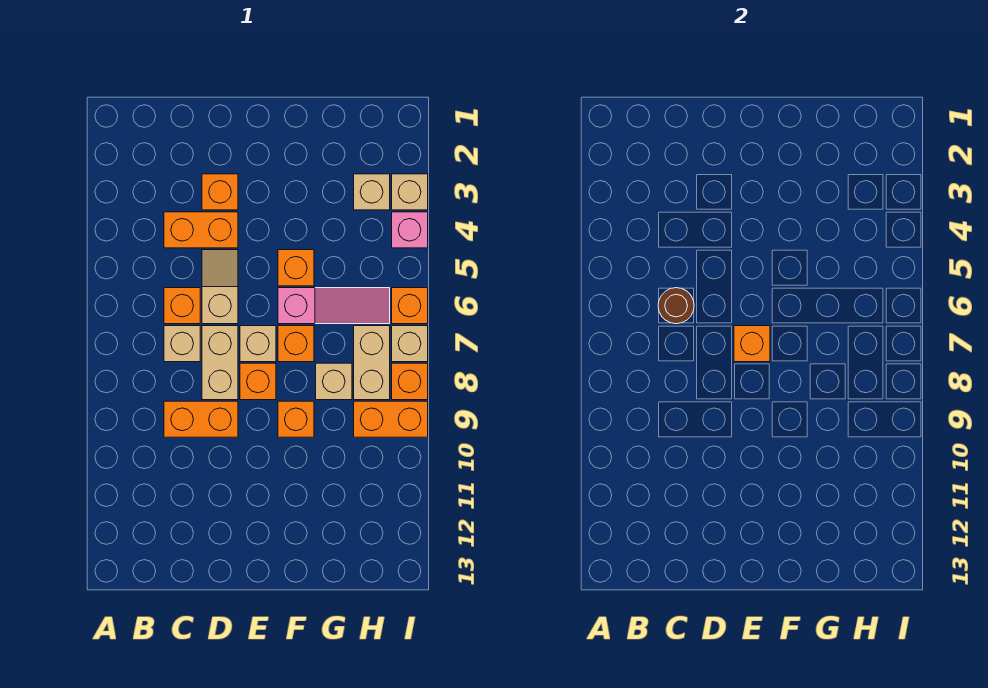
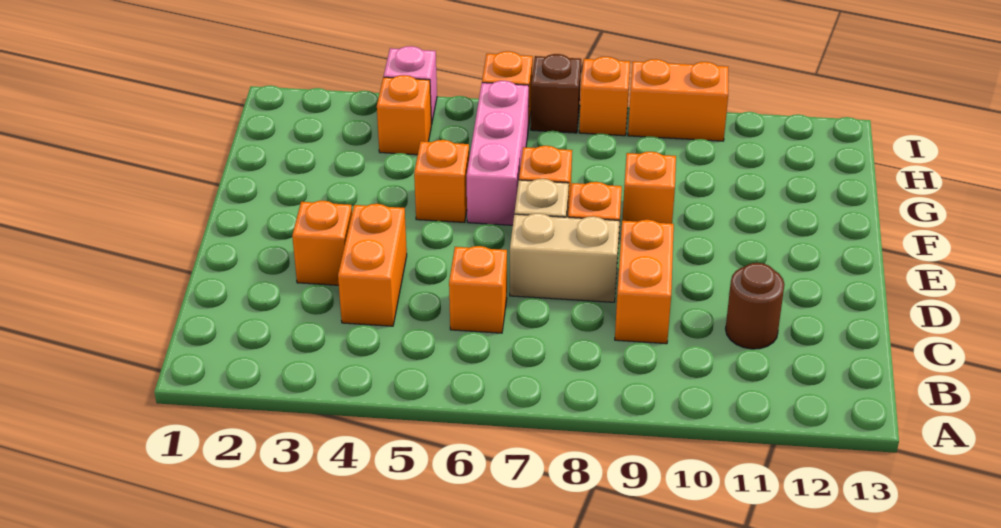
brown 1x1 round brick [658,288,694,324] -> brown 1x1 round brick moved to [726,263,784,349]
tan 1x1 brick [164,326,200,362] -> none
tan 1x2 slope [202,250,238,324] -> none
orange 1x1 brick [734,326,770,362] -> orange 1x1 brick moved to [377,75,431,155]
pink 1x3 slope [278,288,390,324] -> pink 1x3 brick [467,81,529,225]
tan 1x1 brick [316,363,352,400] -> none
tan 1x1 brick [354,174,390,210] -> none
tan 1x2 brick [354,326,390,400] -> none
orange 1x2 brick [354,401,428,437] -> orange 1x2 brick turned to [628,59,728,141]
tan 1x1 brick [392,174,428,210] -> none
tan 1x1 brick [392,326,428,362] -> brown 1x1 brick [531,54,581,133]

